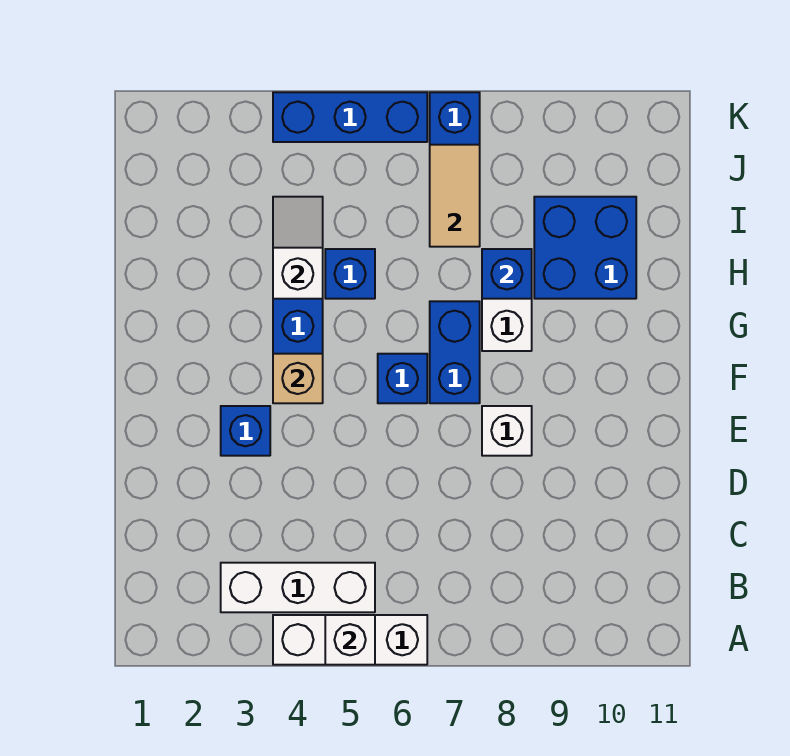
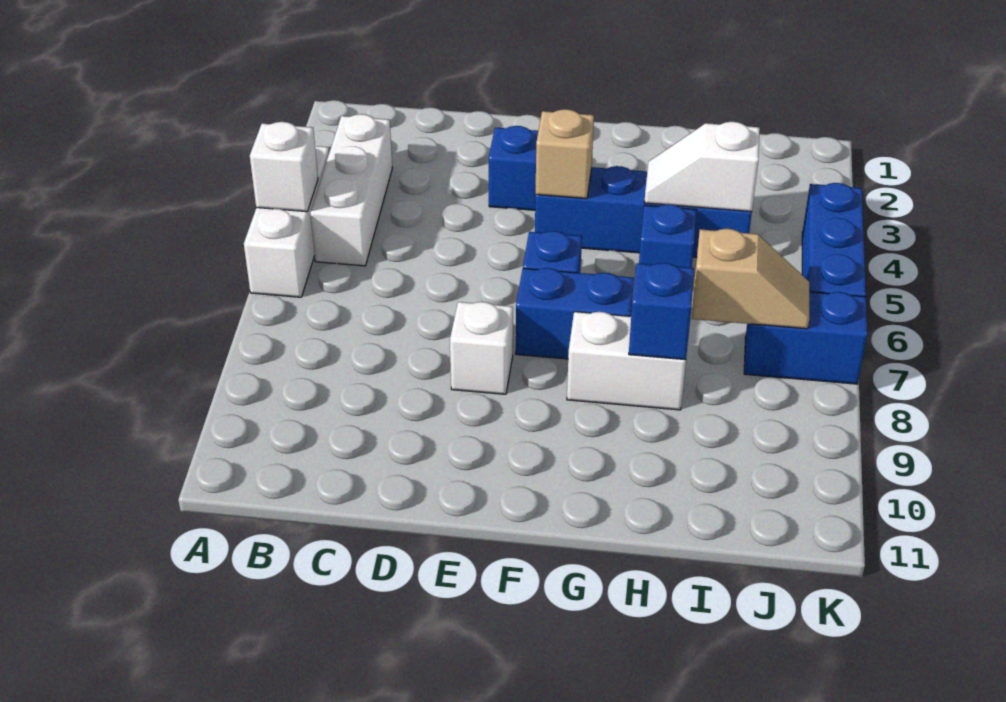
white 1x2 slope [273,197,323,299] -> white 1x2 slope turned to [644,122,760,212]
blue 2x2 brick [534,197,636,299] -> none
tan 1x2 tile [430,145,480,247] -> tan 1x2 slope [692,229,809,329]

